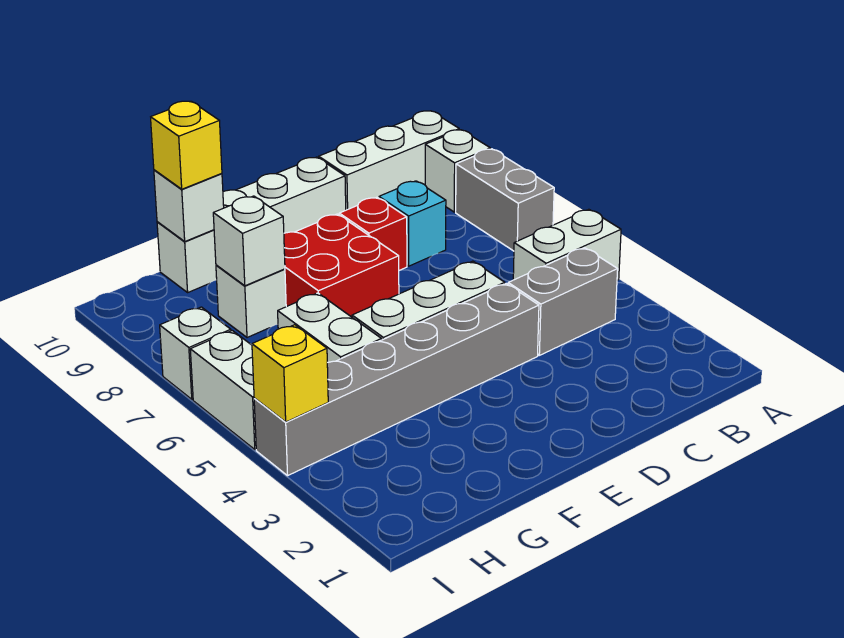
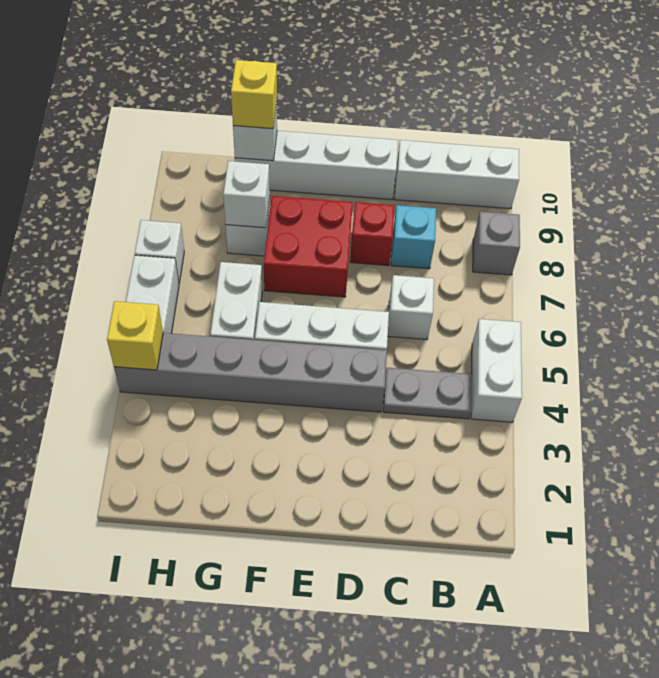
white 1x2 brick [513,209,621,280] -> white 1x2 brick turned to [471,319,522,422]
grey 1x2 brick [456,149,554,251] -> grey 1x1 brick [473,212,520,275]
white 1x1 brick [425,130,490,212] -> white 1x1 brick moved to [388,275,434,339]
grey 1x2 brick [508,248,618,355] -> grey 1x2 plate [383,368,472,419]

